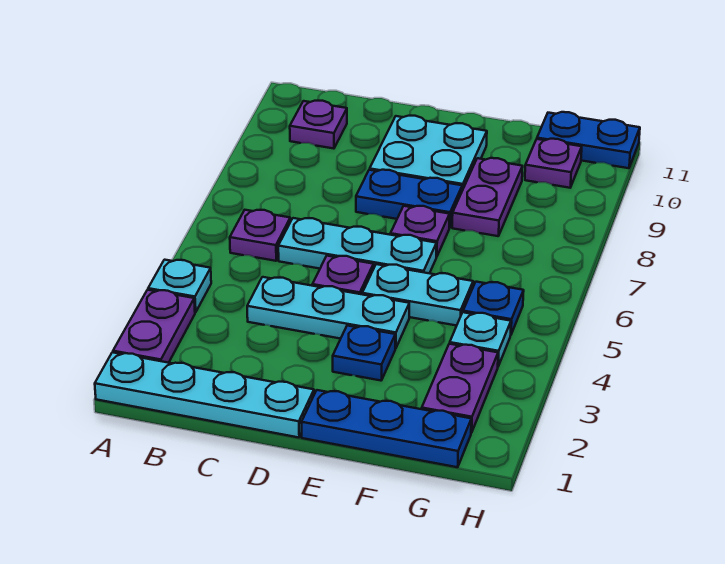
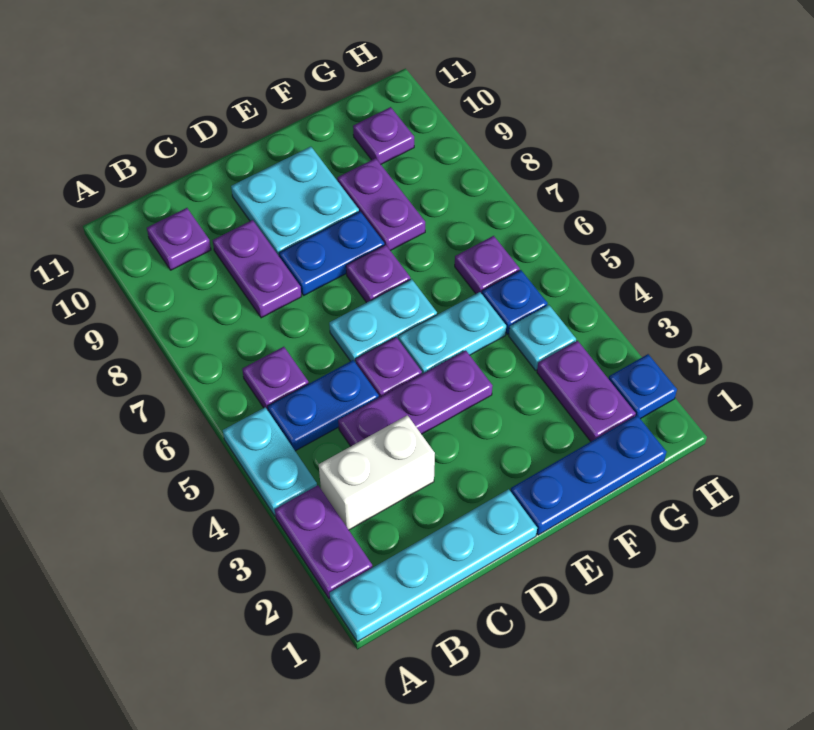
cyan 1x1 plate [148,260,211,312] -> cyan 1x2 plate [223,407,317,516]
none -> white 1x2 brick [319,415,435,530]
cyan 1x3 plate [247,277,409,349] -> purple 1x3 plate [338,350,492,446]
cyan 1x3 plate [278,218,437,273] -> cyan 1x2 plate [329,279,437,363]
none -> purple 1x2 plate [213,220,302,318]
blue 1x1 plate [333,326,395,381] -> blue 1x1 plate moved to [609,354,677,419]
none -> purple 1x1 plate [455,236,520,294]
blue 1x2 plate [537,112,640,168] -> blue 1x2 plate moved to [268,360,379,451]

